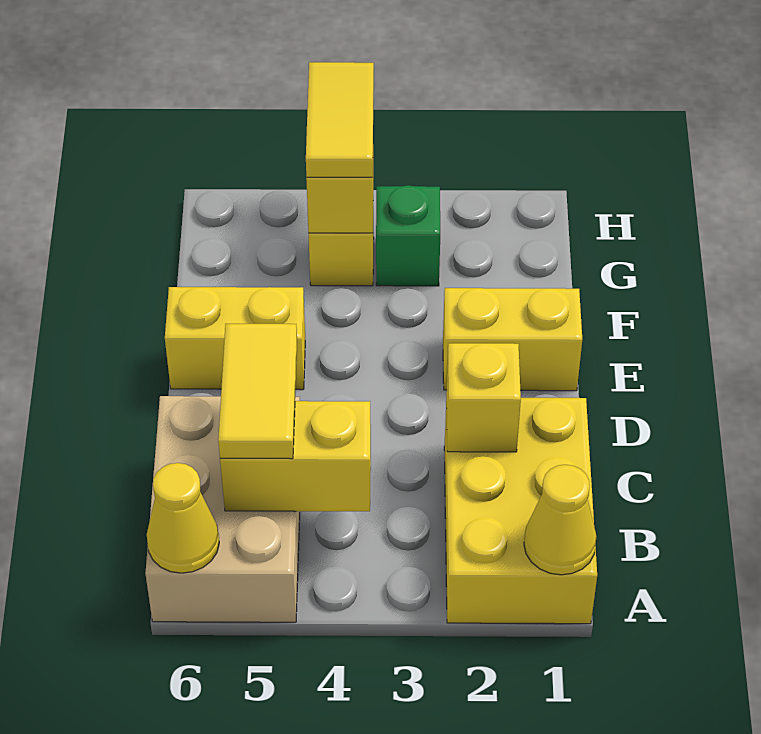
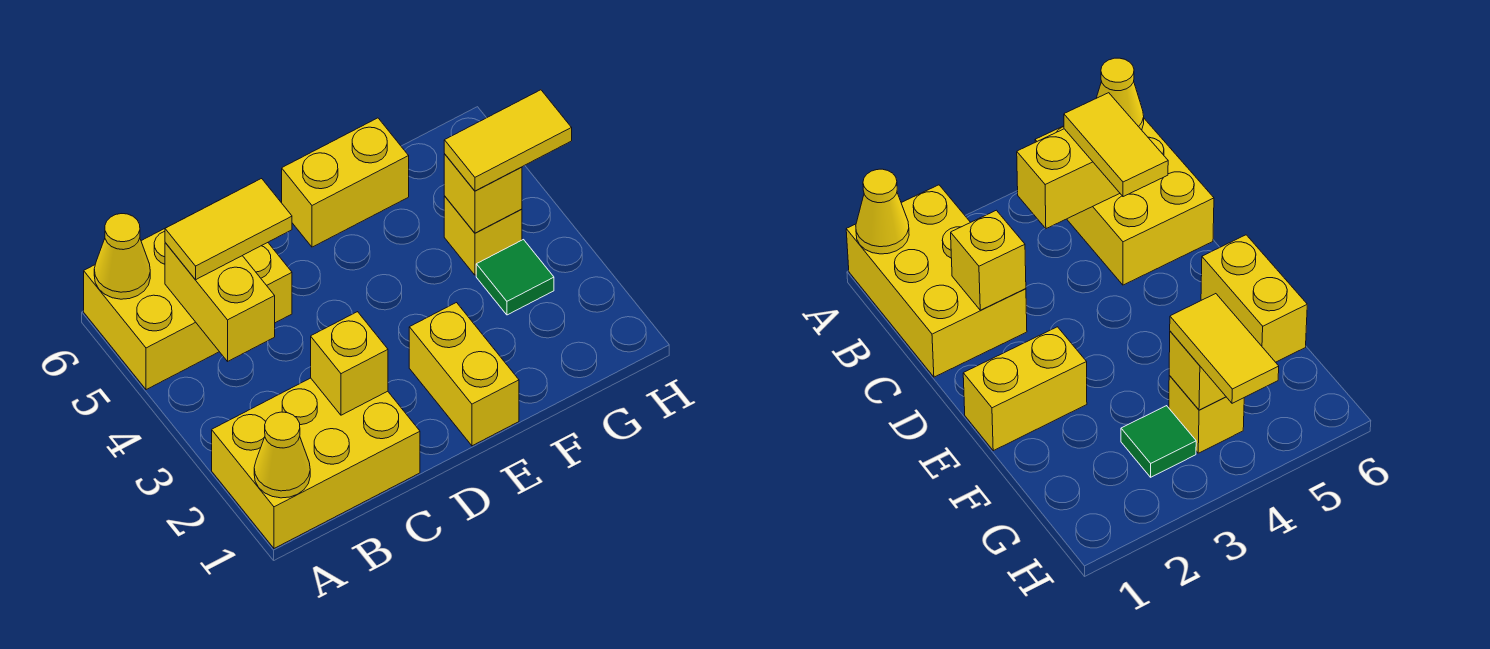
tan 2x3 brick [145,396,300,622] -> yellow 2x3 brick [84,229,292,390]
yellow 1x2 brick [165,287,305,390] -> yellow 1x2 brick turned to [282,118,409,247]
green 1x1 brick [376,185,440,286] -> green 1x1 tile [476,240,554,315]

